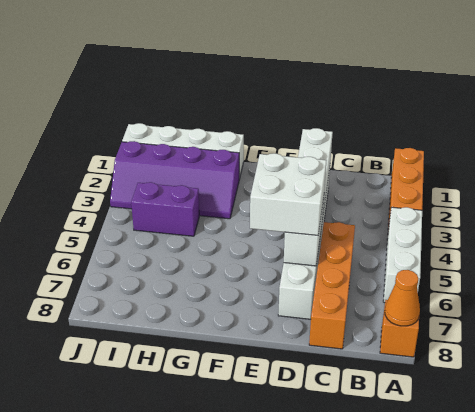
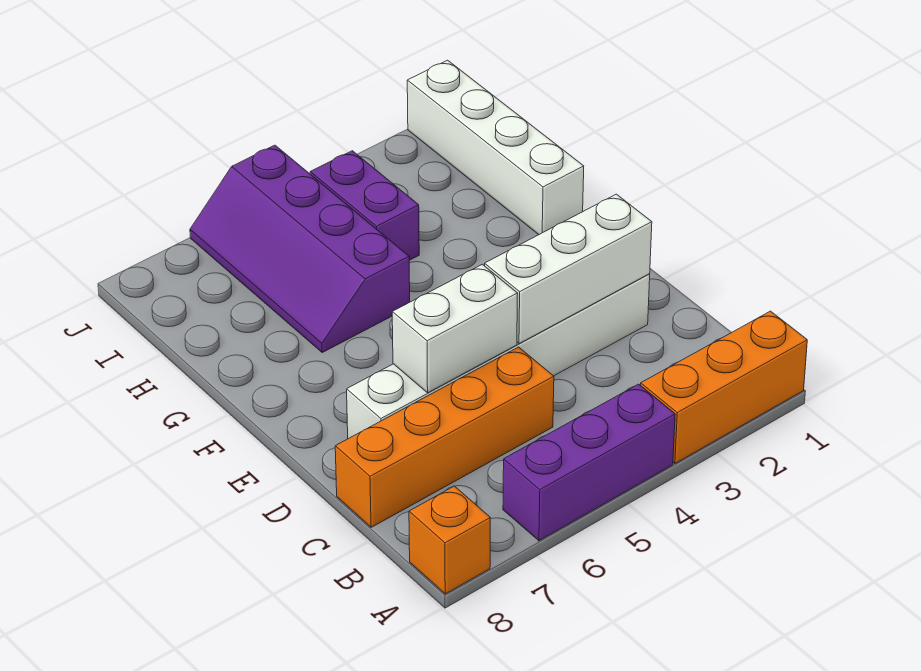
white 1x3 brick [383,207,422,303] -> purple 1x3 brick [503,384,675,541]
orange 1x1 cone [385,270,420,326] -> none
white 2x2 brick [250,153,327,235] -> none
purple 2x4 slope [110,141,239,219] -> purple 2x4 slope moved to [190,145,410,352]

